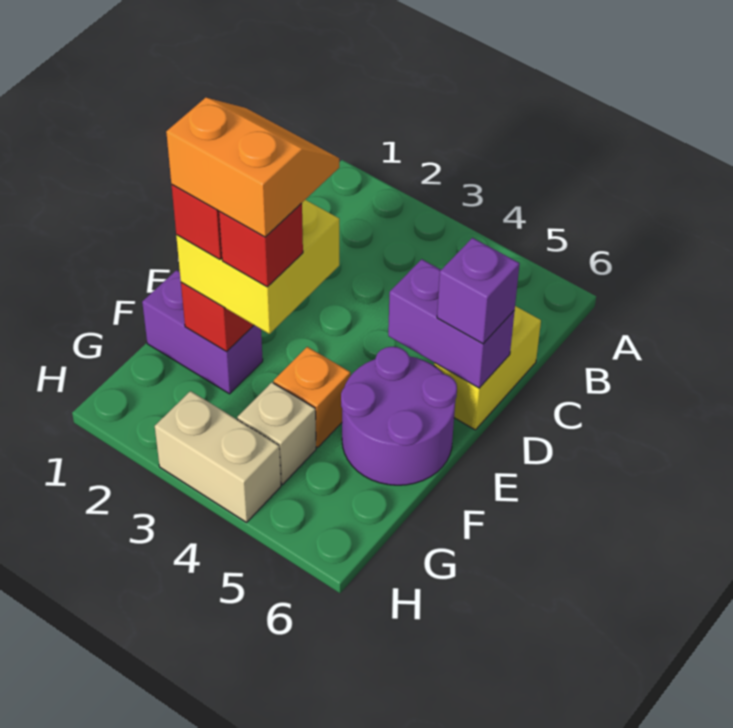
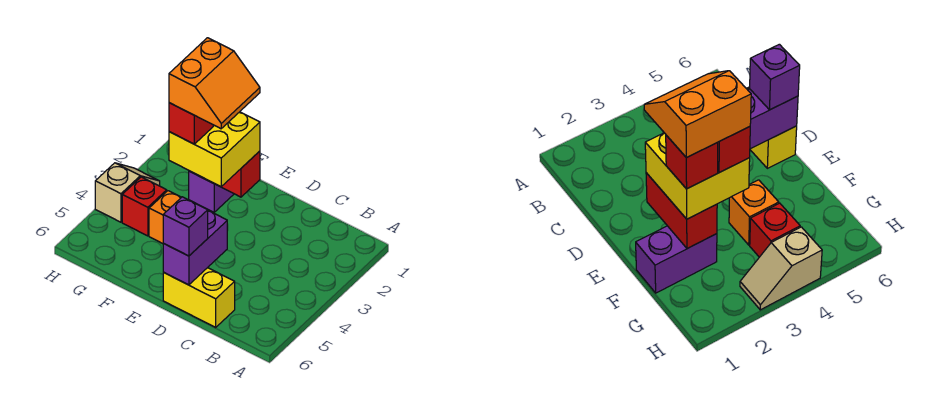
purple 2x2 round brick [341,347,457,485] -> none
tan 1x1 brick [237,382,316,484] -> red 1x1 brick [122,177,167,236]
tan 1x2 brick [155,391,281,522] -> tan 1x2 slope [95,163,160,222]

